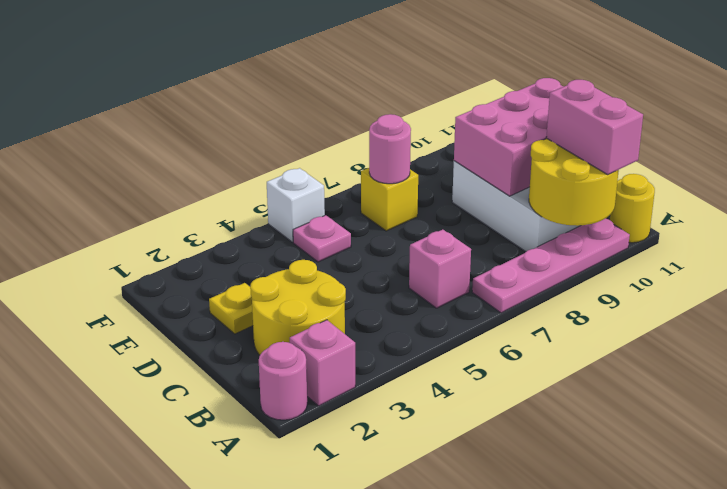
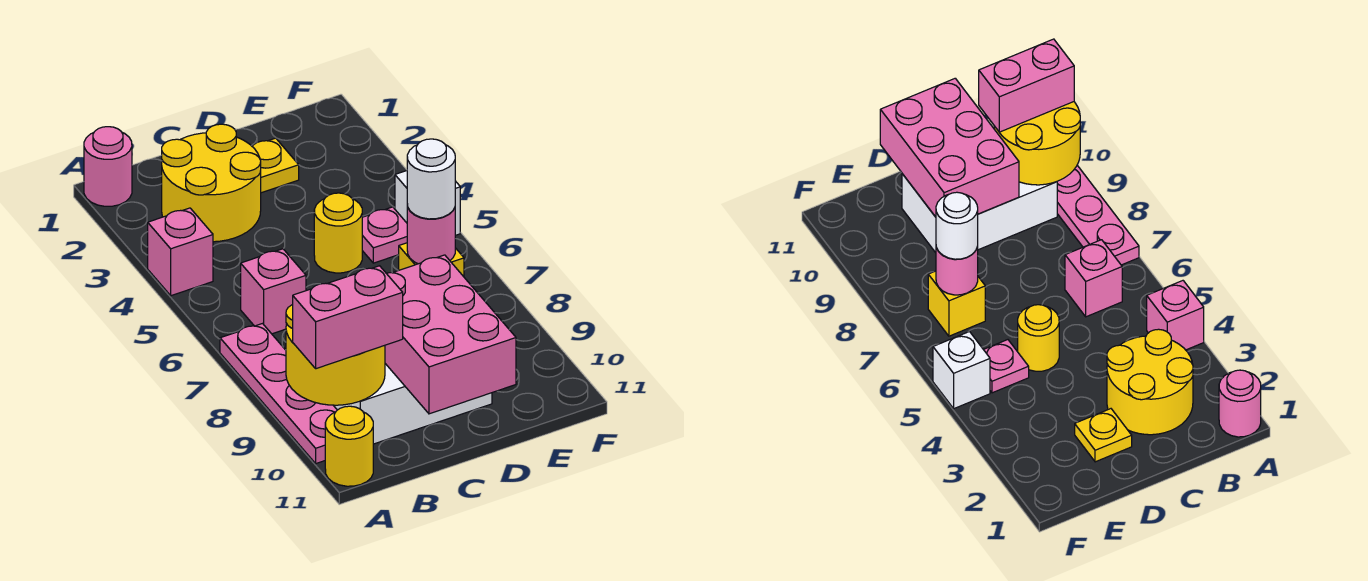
pink 1x1 brick [290,320,355,406] -> pink 1x1 brick moved to [148,208,213,296]
none -> yellow 1x1 round brick [314,193,362,273]
none -> white 1x1 round brick [407,139,455,219]

